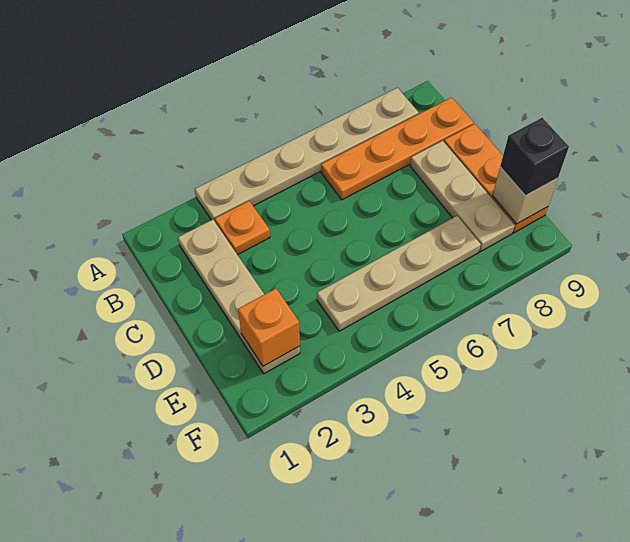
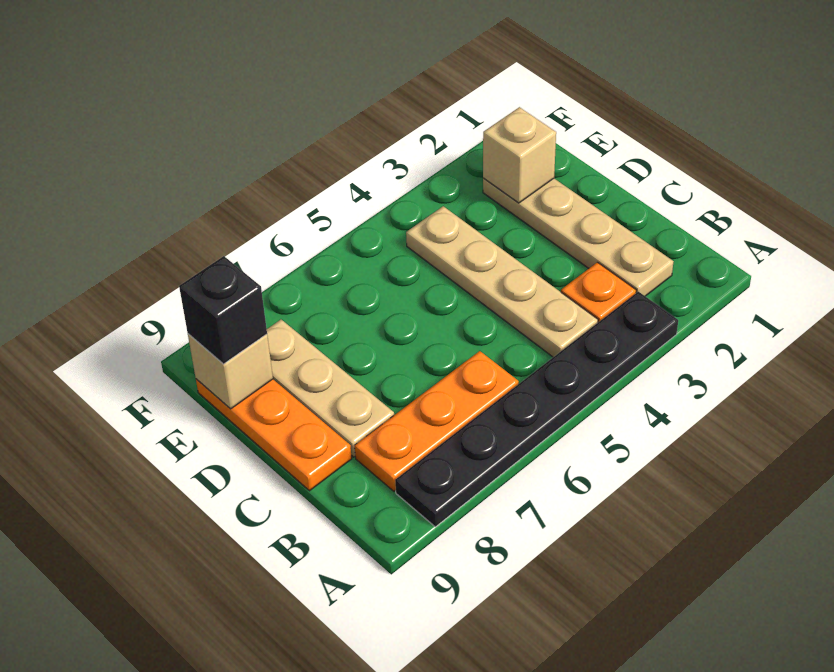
tan 1x6 plate [195,88,419,221] -> black 1x6 plate [395,292,678,527]
orange 1x4 plate [321,97,474,200] -> orange 1x3 plate [355,351,519,491]
orange 1x1 brick [238,289,300,366] -> tan 1x1 brick [483,107,556,203]
tan 1x4 plate [317,216,481,331] -> tan 1x4 plate turned to [406,206,598,357]

